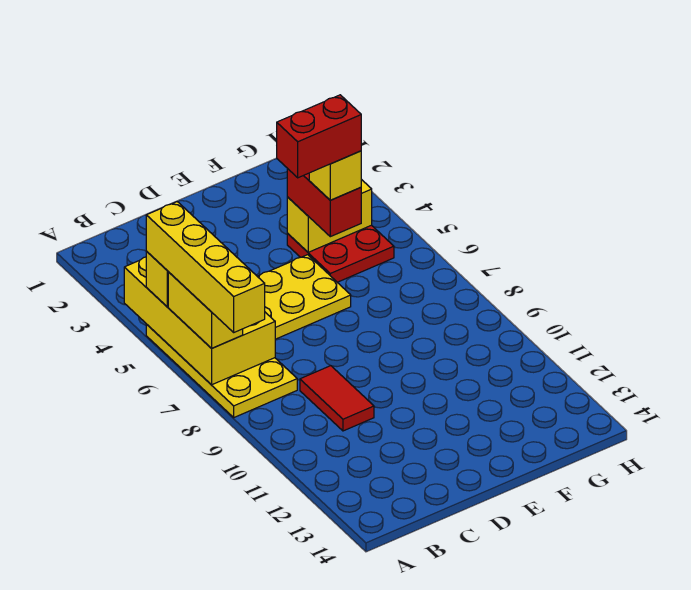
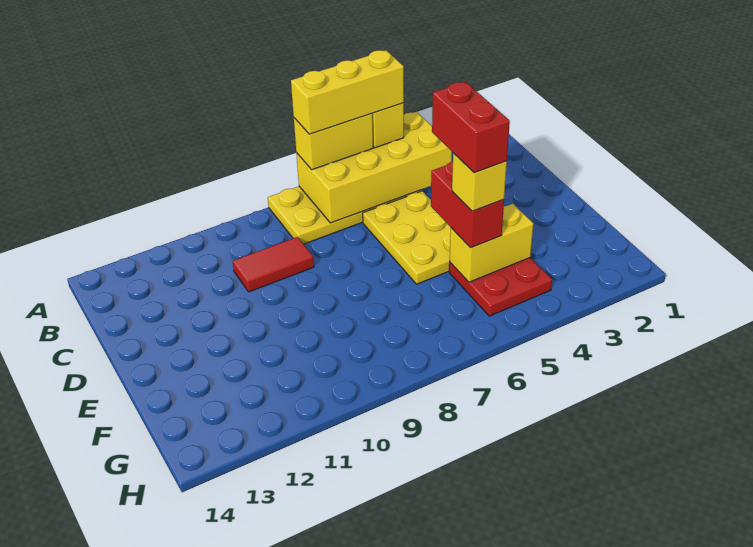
yellow 1x4 brick [146,202,265,332] -> yellow 1x3 brick [291,50,404,134]
yellow 1x2 brick [287,179,372,252] -> yellow 1x2 brick turned to [450,204,533,282]
red 1x2 brick [287,168,361,237] -> red 1x2 brick turned to [431,162,504,248]

